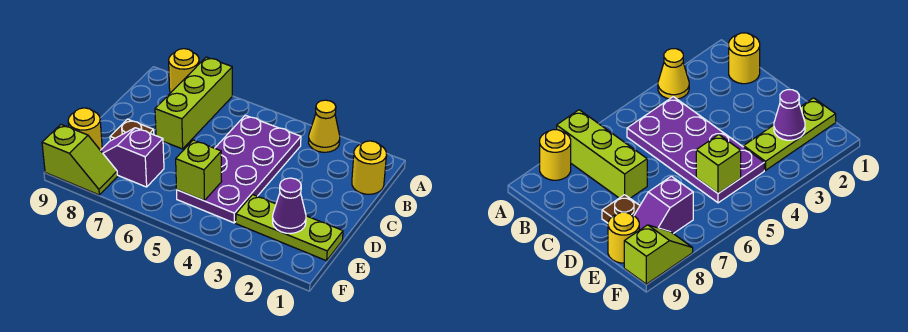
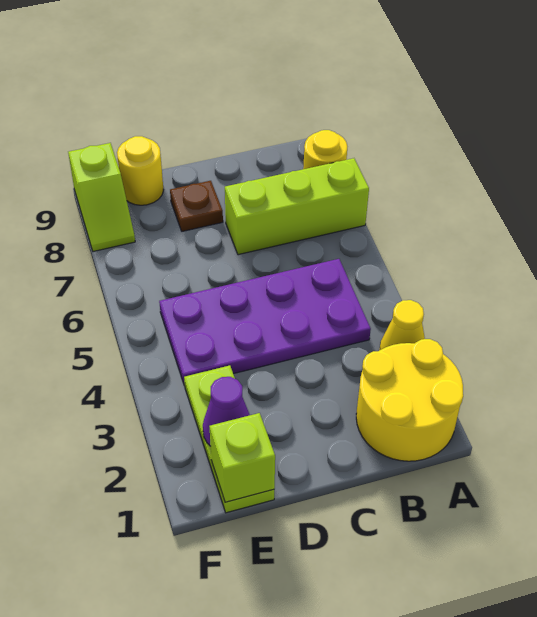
yellow 1x1 round brick [352,141,387,194] -> yellow 2x2 round brick [356,339,463,461]
lime 1x1 brick [176,140,222,201] -> lime 1x1 brick moved to [210,413,275,502]
purple 1x2 slope [100,128,164,187] -> none

